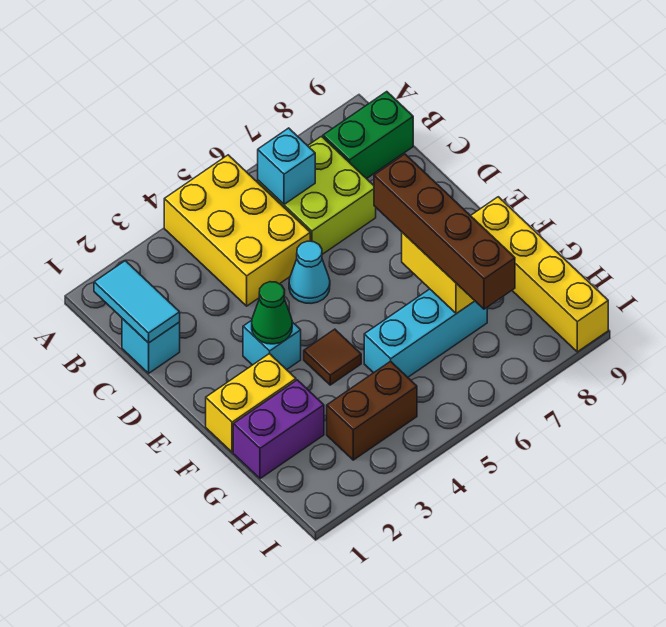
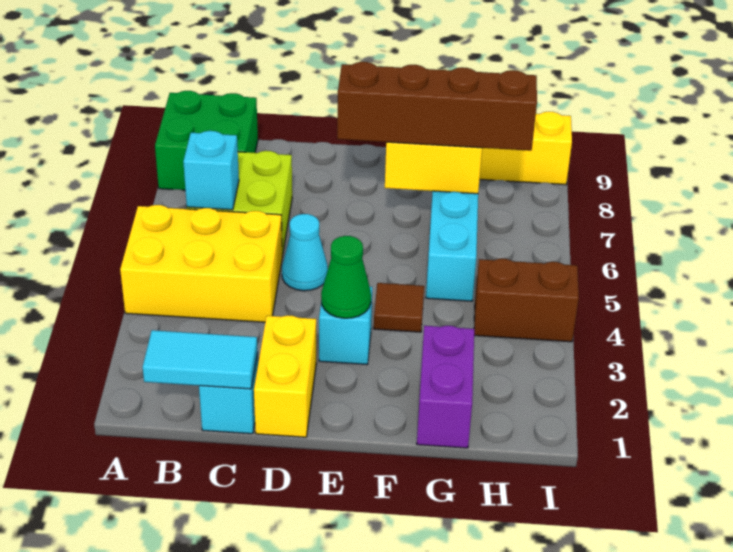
green 1x2 brick [323,92,413,179] -> green 2x2 brick [155,91,258,190]
yellow 1x2 brick [206,354,296,452] -> yellow 1x2 brick moved to [254,315,316,437]
brown 1x2 brick [327,361,417,460] -> brown 1x2 brick turned to [474,259,579,342]

